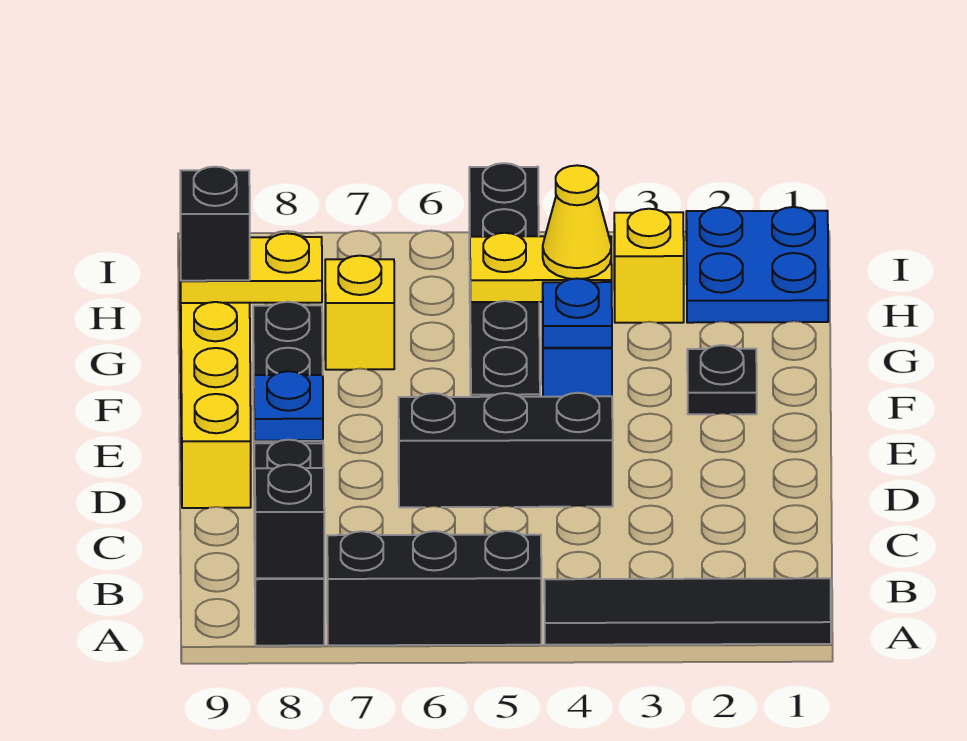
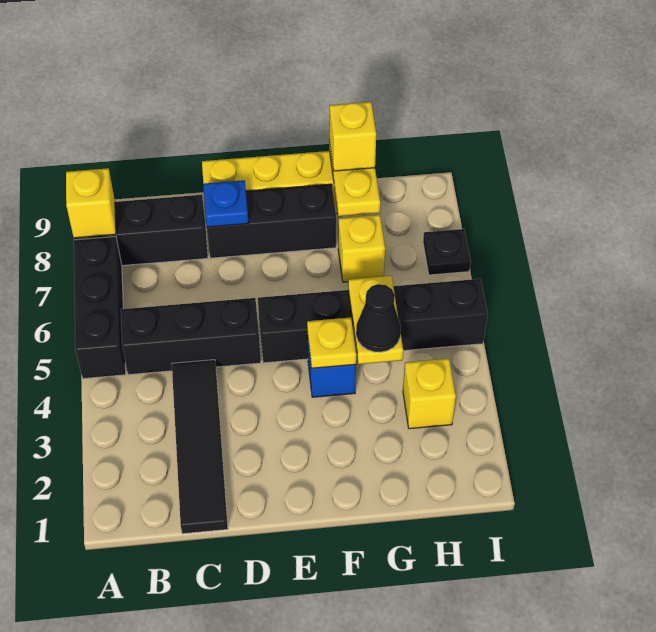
black 1x4 tile [544,578,831,645] -> black 1x4 tile moved to [172,360,228,534]
black 1x1 brick [255,464,324,579] -> yellow 1x1 brick [66,168,116,238]
black 1x3 brick [399,393,613,507] -> black 1x3 brick turned to [121,298,261,375]
black 1x1 plate [687,345,757,414] -> black 1x1 plate moved to [423,229,471,275]
blue 1x1 plate [543,279,612,348] -> yellow 1x1 plate [307,317,356,368]
yellow 1x1 cone [543,165,611,279] -> black 1x1 cone [356,284,401,352]
black 1x1 brick [180,167,250,281] -> yellow 1x1 brick [329,102,376,171]
blue 2x2 plate [686,207,828,323] -> none

